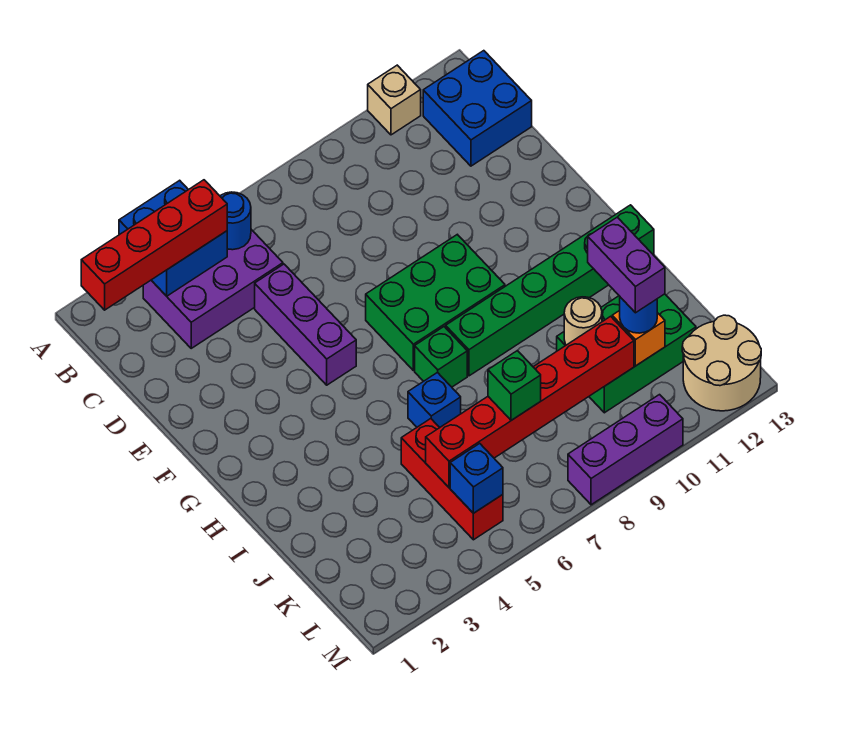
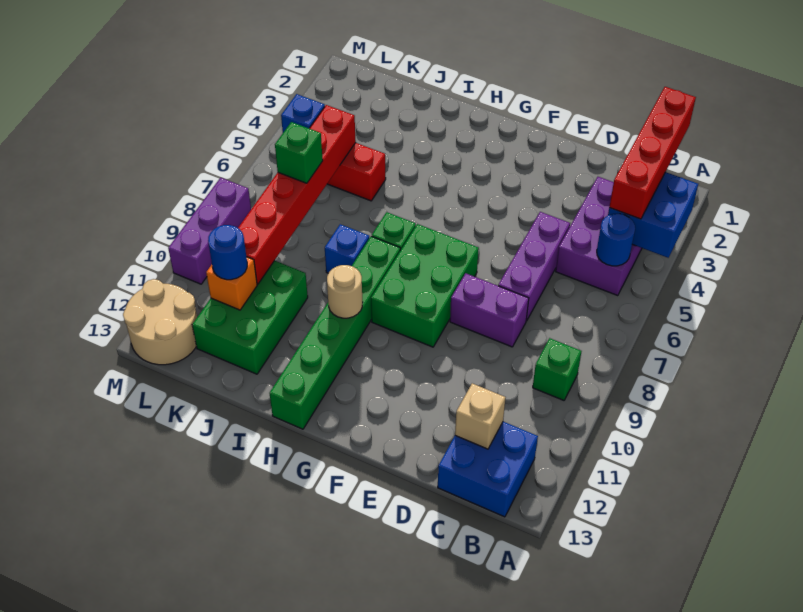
tan 1x1 brick [368,65,421,135] -> tan 1x1 brick moved to [455,383,506,449]
none -> green 1x1 brick [533,338,581,400]
purple 1x3 brick [255,264,356,385] -> purple 1x3 brick turned to [498,212,570,321]
blue 1x1 brick [408,372,461,427] -> blue 1x1 brick moved to [325,224,369,273]
tan 1x1 round brick [564,297,602,345] -> tan 1x1 round brick moved to [327,265,363,318]
purple 1x2 brick [588,217,665,313] -> purple 1x2 brick moved to [450,273,529,347]

